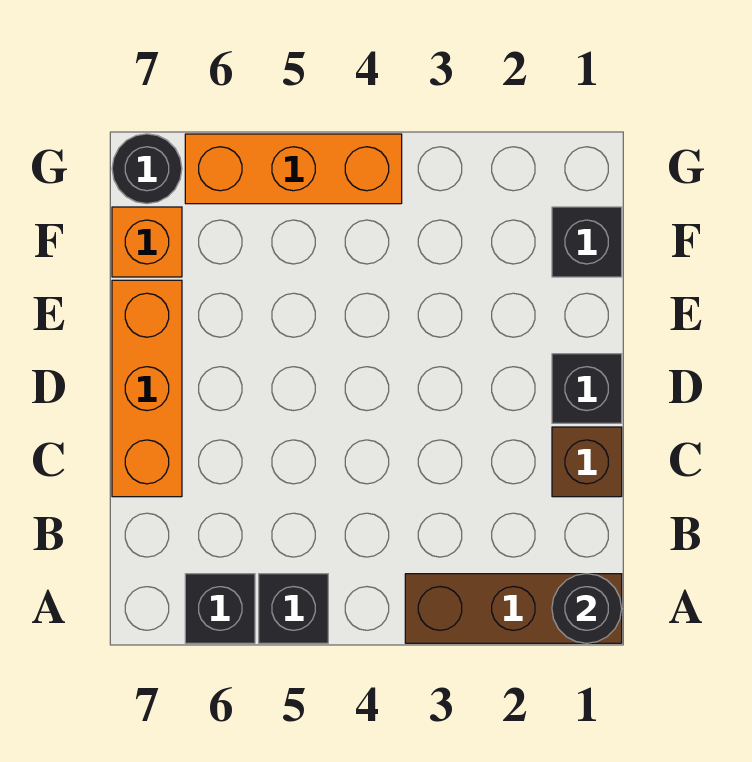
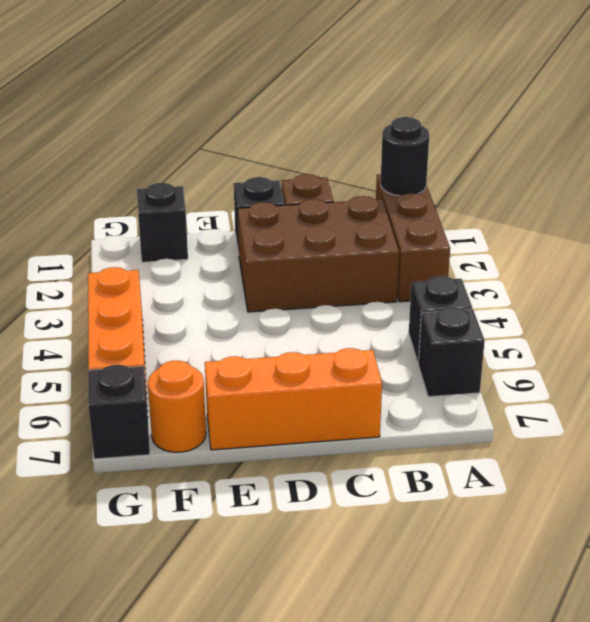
none -> brown 2x3 brick [238,196,399,312]
orange 1x1 brick [112,207,182,277] -> orange 1x1 round brick [148,361,206,452]
black 1x1 round brick [112,134,182,204] -> black 1x1 brick [88,365,150,459]

